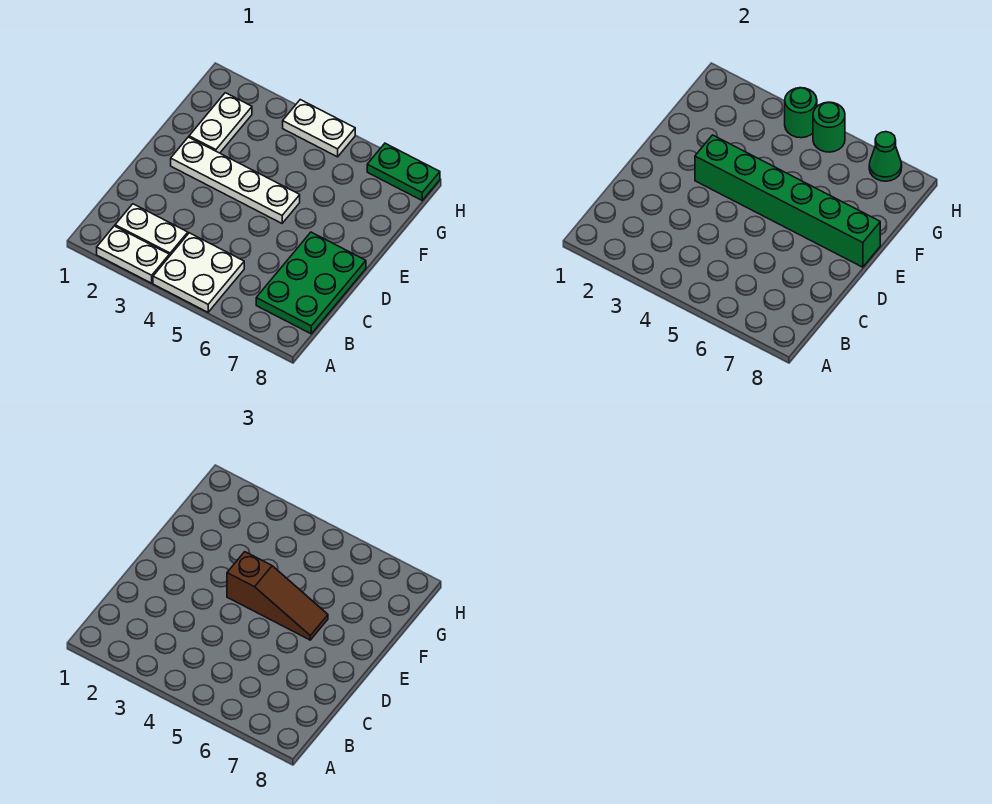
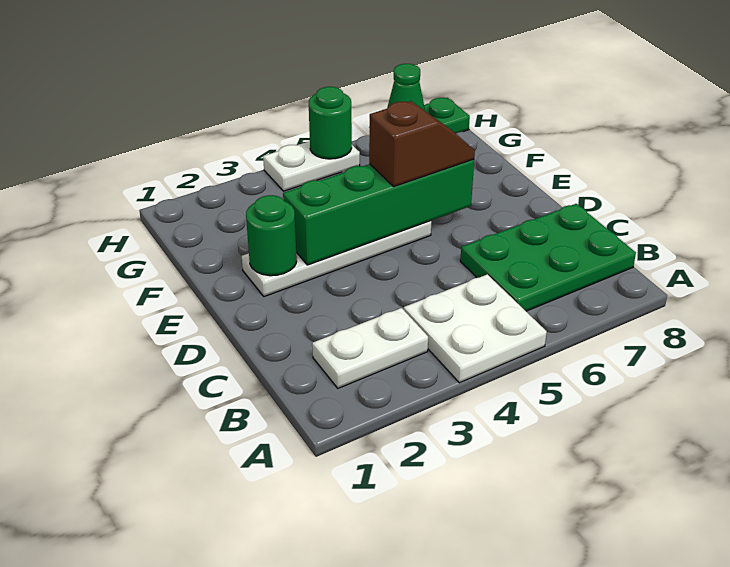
white 1x2 plate [97,226,169,283] -> none
green 2x3 plate [256,232,366,334] -> green 2x3 plate turned to [460,204,636,311]
green 1x6 brick [695,135,880,267] -> green 1x4 brick [283,159,474,265]
brown 1x3 slope [227,552,328,640] -> brown 1x2 slope [369,101,475,187]
white 1x2 plate [189,93,252,153] -> none
green 1x1 round brick [785,88,817,138] -> green 1x1 round brick moved to [246,195,297,276]

